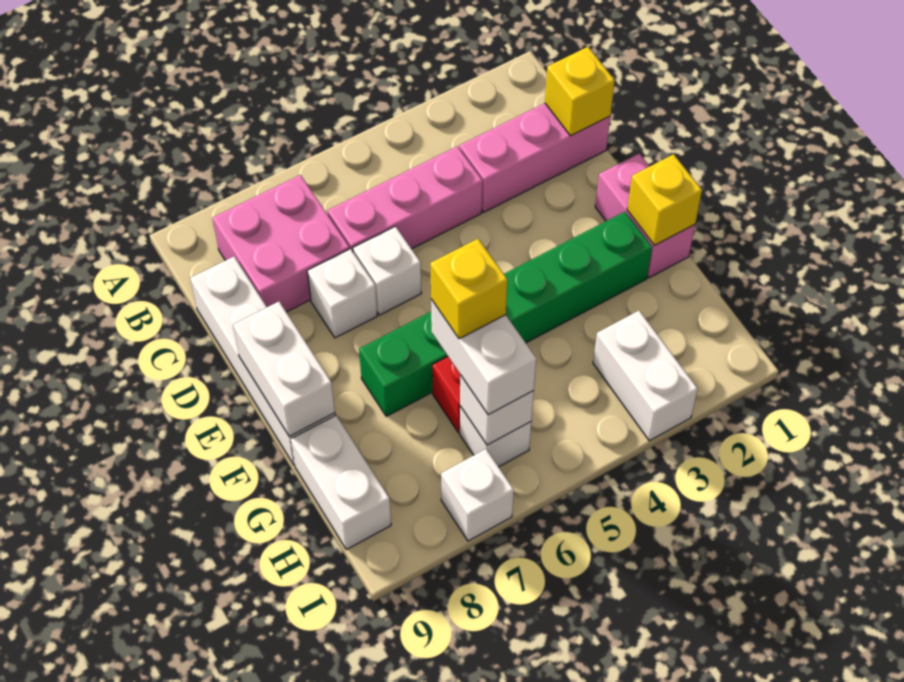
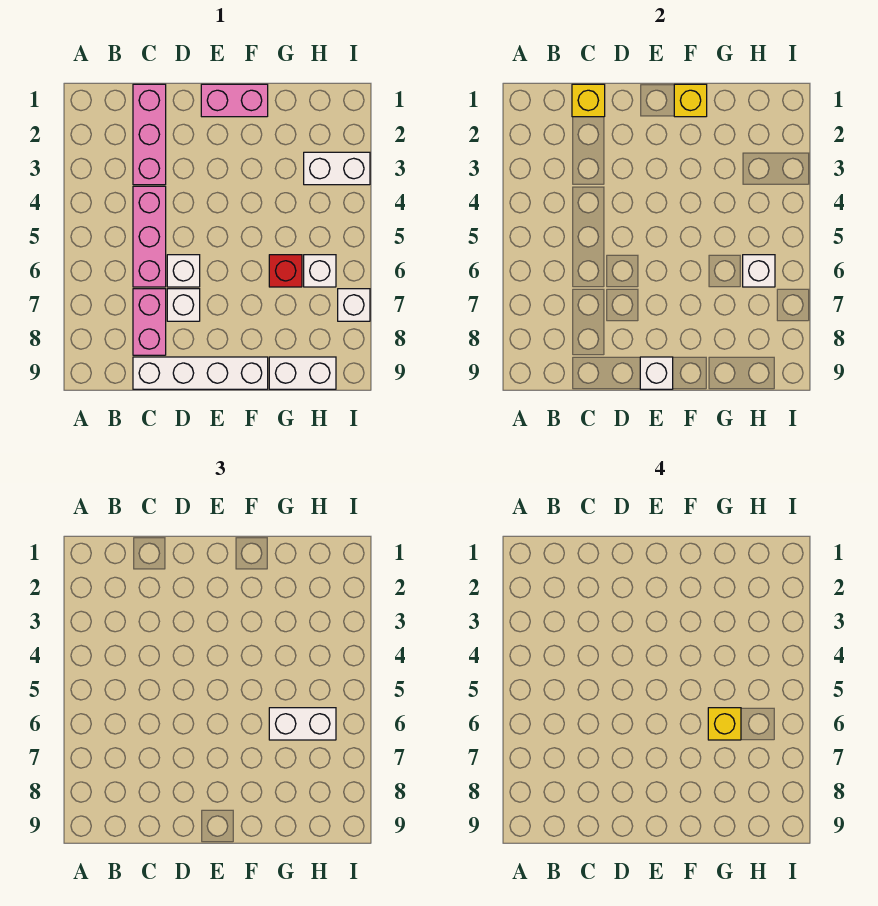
pink 2x2 brick [213,175,350,312] -> pink 1x2 brick [133,289,166,355]
white 1x2 brick [233,302,335,437] -> white 1x1 brick [640,357,673,389]
green 1x6 brick [359,212,652,416] -> none

